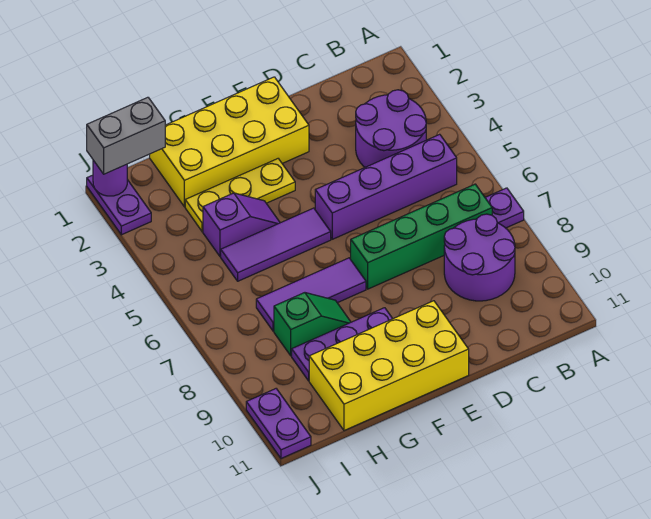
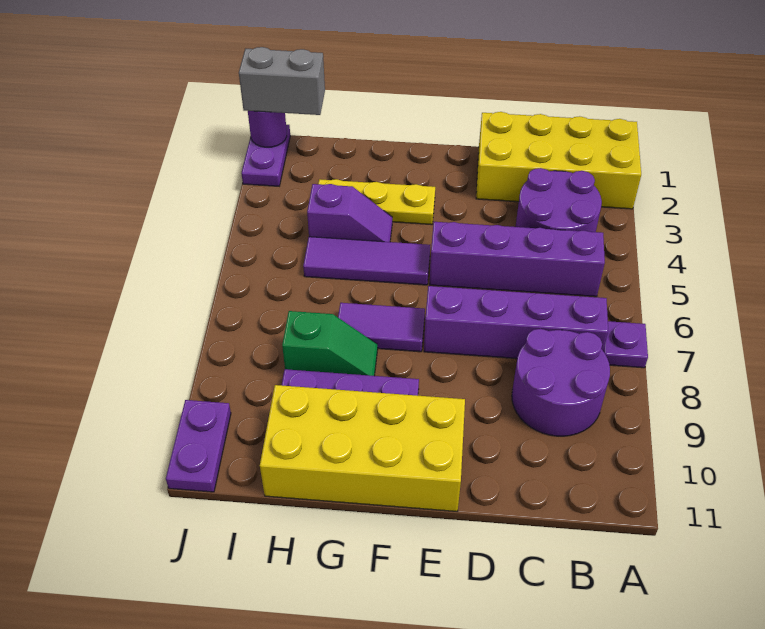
green 1x4 brick [351,184,492,289] -> purple 1x4 brick [424,286,608,359]
yellow 2x4 brick [150,77,309,207] -> yellow 2x4 brick moved to [476,112,641,209]
purple 1x3 tile [256,258,366,331] -> purple 1x2 tile [338,303,425,352]

